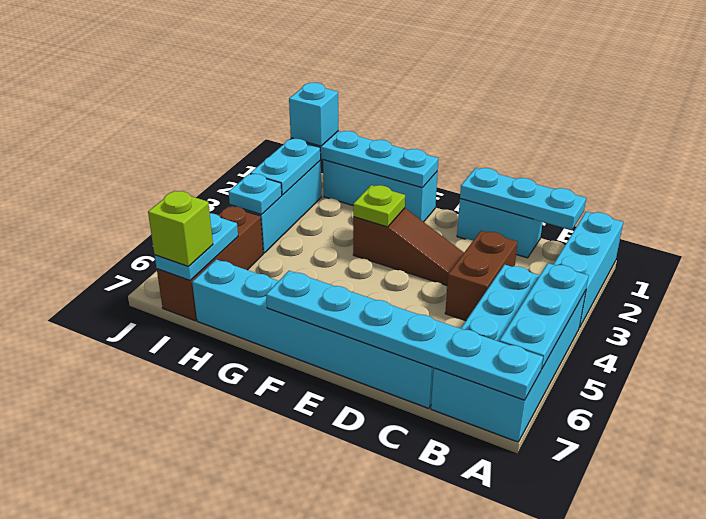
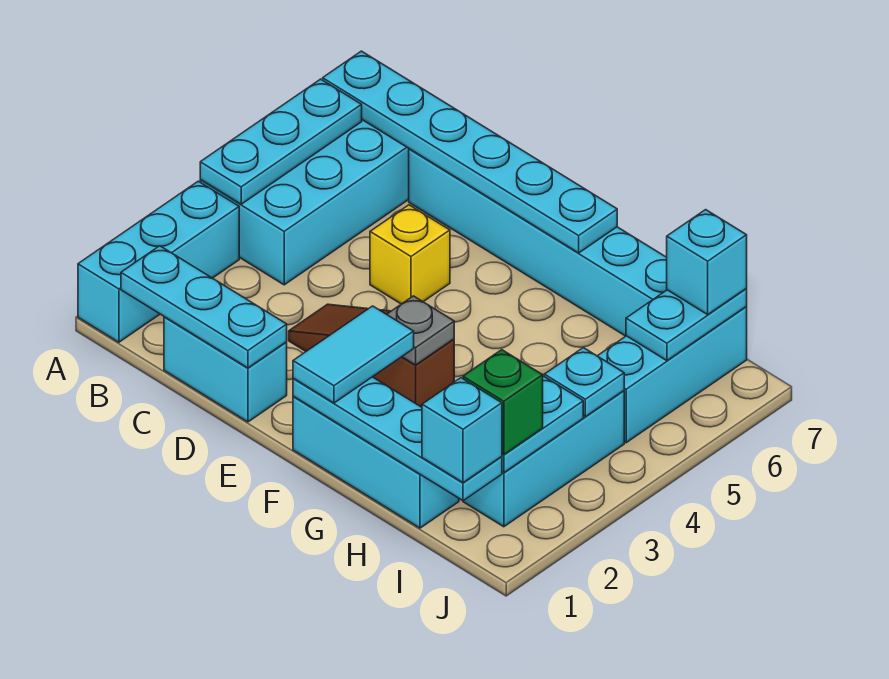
brown 1x2 brick [445,231,518,321] -> none
none -> yellow 1x1 brick [370,205,450,304]
none -> cyan 1x2 tile [293,306,414,403]
lime 1x1 plate [353,185,405,227] -> grey 1x1 plate [387,296,454,365]
none -> green 1x1 brick [463,350,543,455]
brown 1x3 brick [157,206,263,321] -> cyan 1x3 brick [598,307,747,443]
lime 1x1 brick [148,191,213,266] -> cyan 1x1 brick [667,210,747,314]

